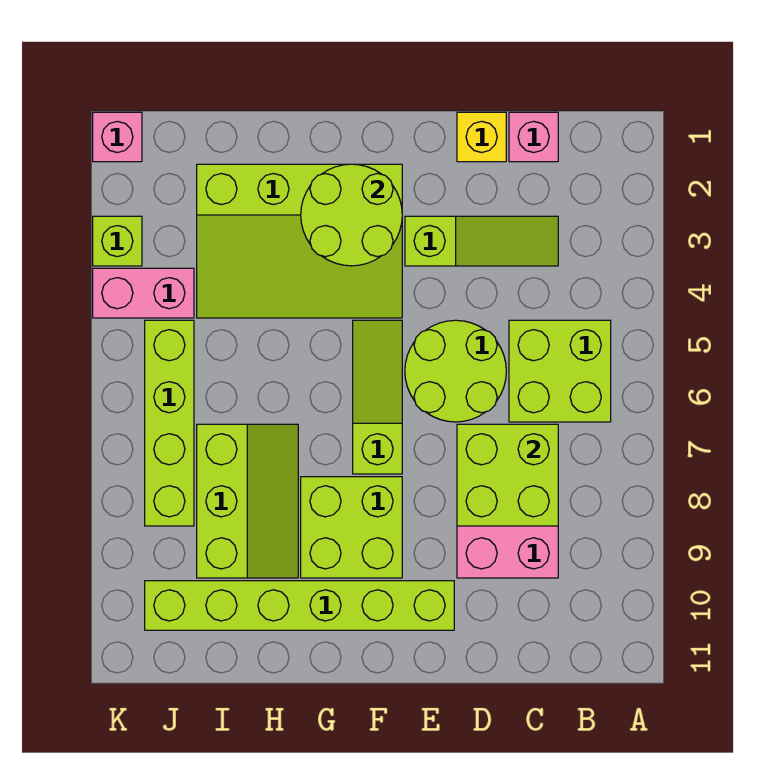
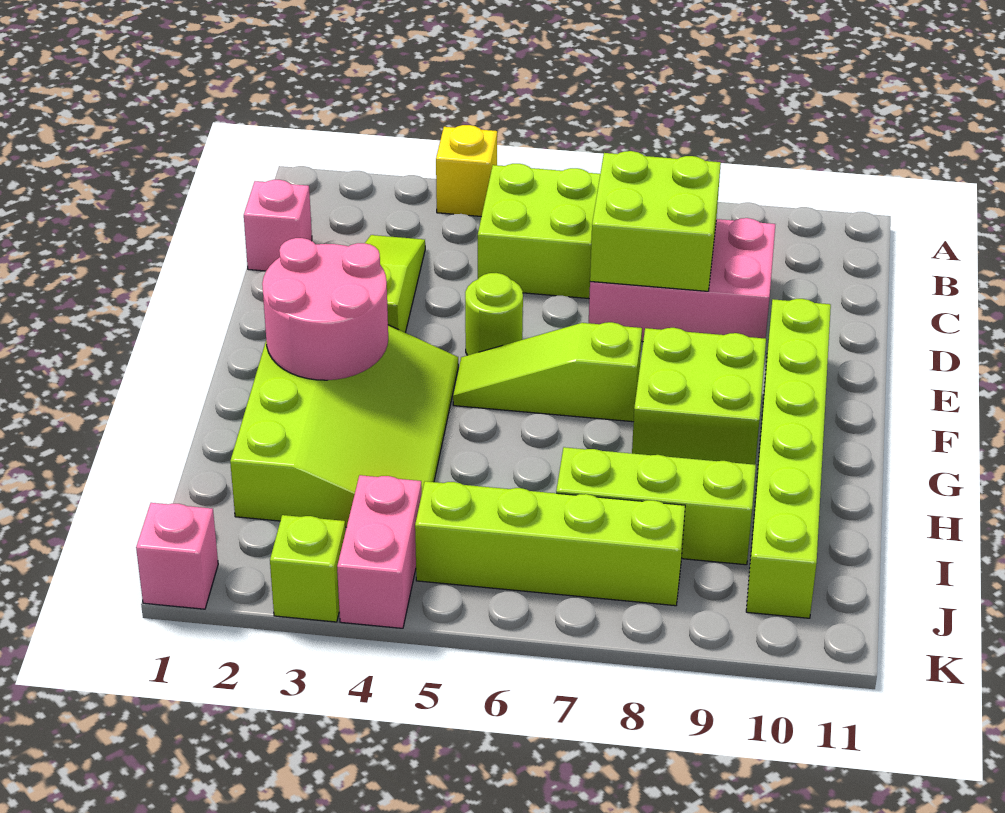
yellow 1x1 brick [457,112,506,162] -> yellow 1x1 brick moved to [436,125,497,216]
lime 2x2 round brick [405,320,506,422] -> lime 1x1 round brick [465,273,523,355]
lime 2x2 round brick [301,164,402,266] -> pink 2x2 round brick [262,238,388,380]

